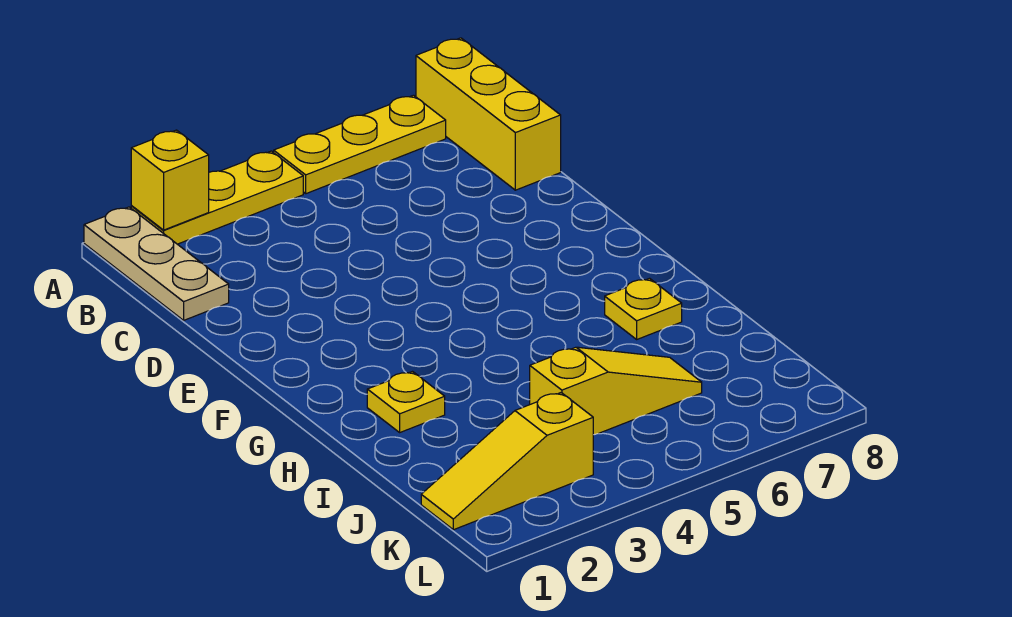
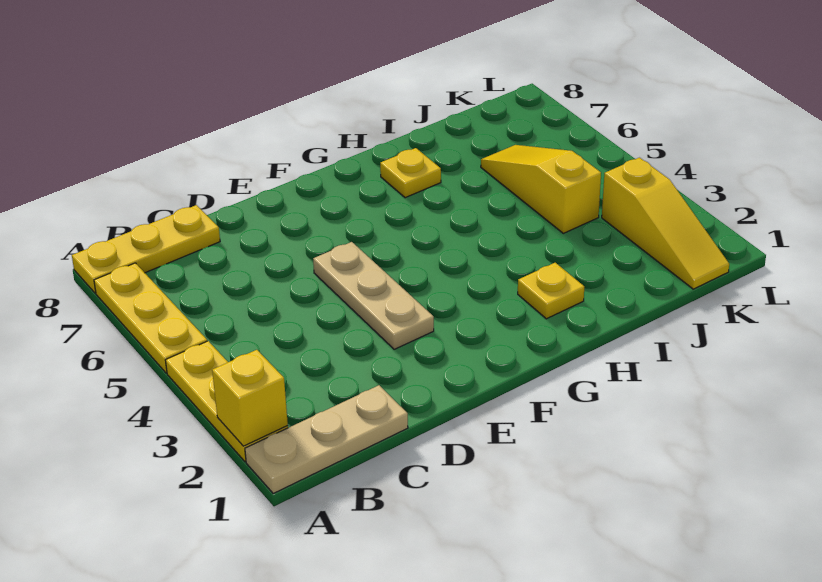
yellow 1x3 brick [416,38,561,190] -> yellow 1x3 plate [72,205,220,293]
none -> tan 1x3 plate [313,242,434,349]

